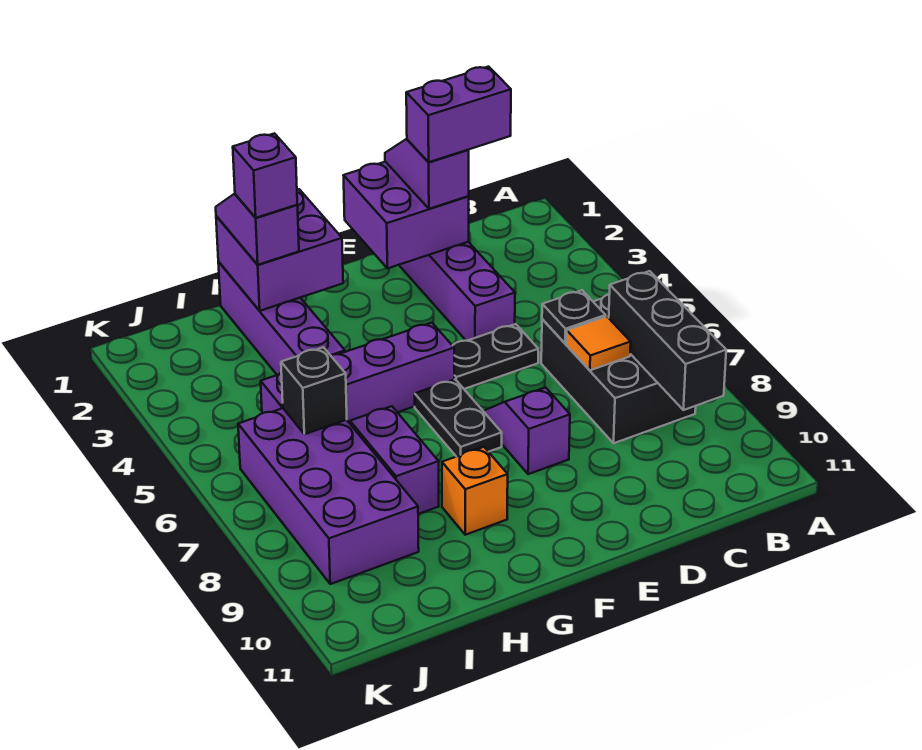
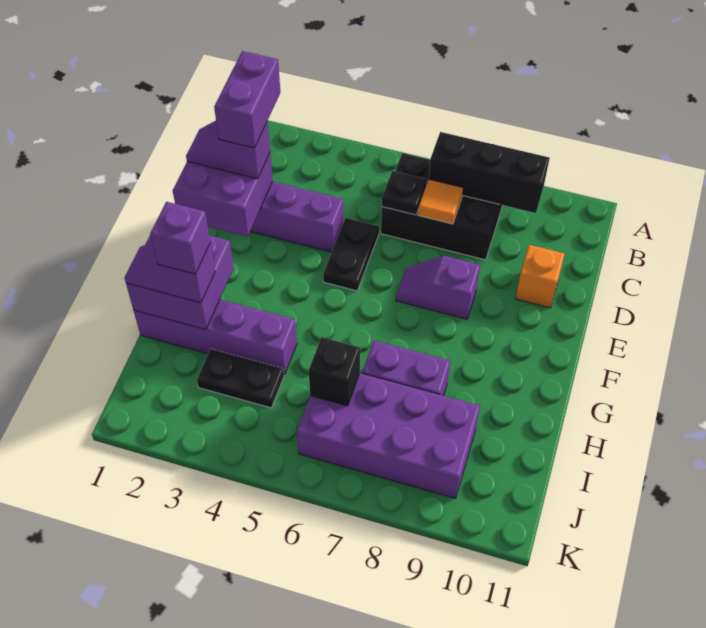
purple 1x4 brick [261,323,454,423] -> none
black 1x2 plate [415,379,502,457] -> black 1x2 plate moved to [197,349,284,408]
orange 1x1 brick [442,447,508,535] -> orange 1x1 brick moved to [515,245,565,308]

